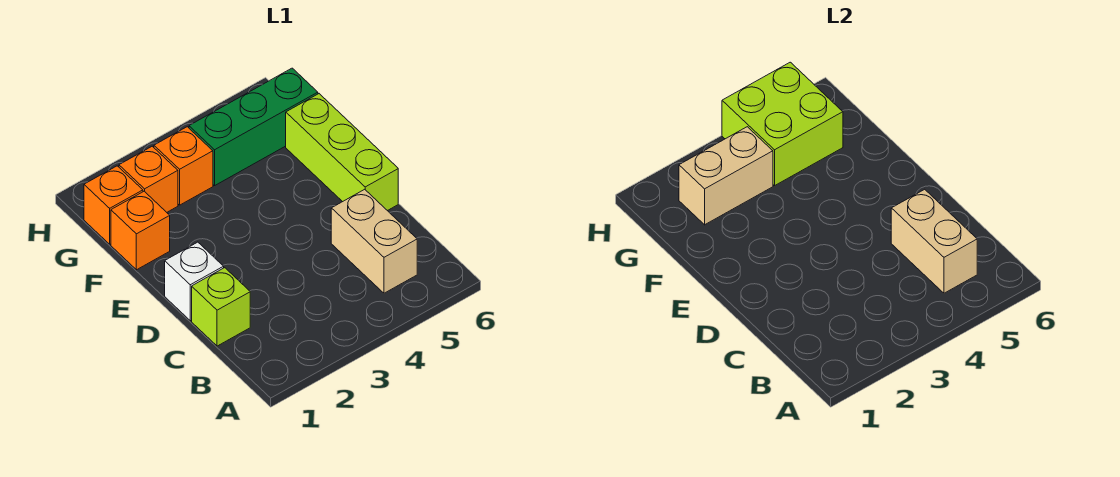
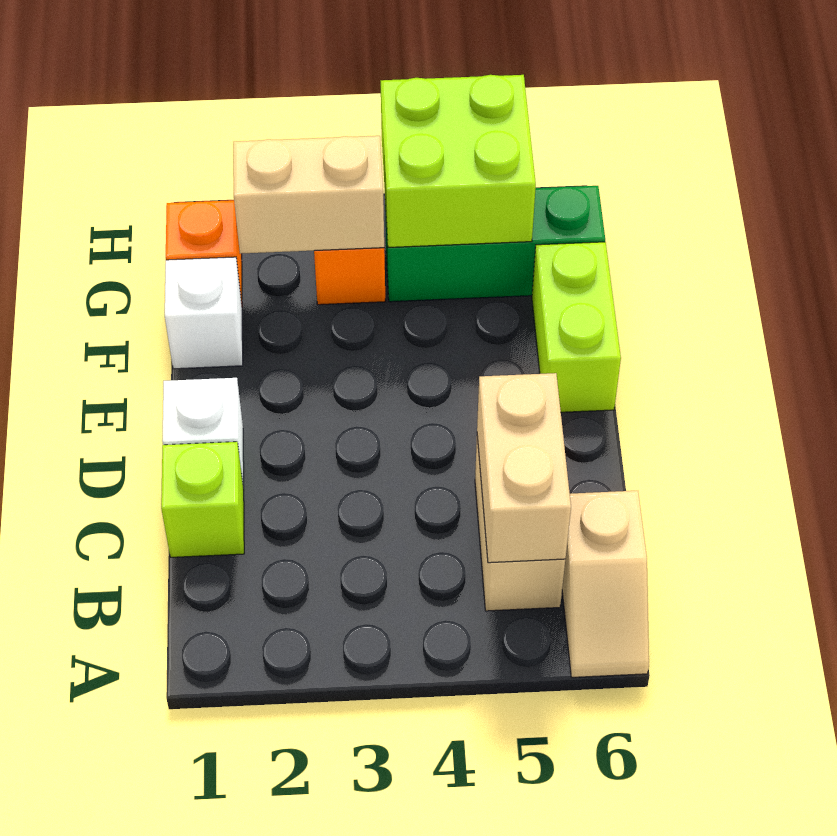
none -> tan 1x2 slope [562,491,649,677]
lime 1x3 brick [286,94,398,211] -> lime 1x2 brick [532,242,621,412]
orange 1x1 brick [111,191,170,270] -> white 1x1 brick [165,257,243,369]
orange 1x1 brick [119,146,178,212] -> none

